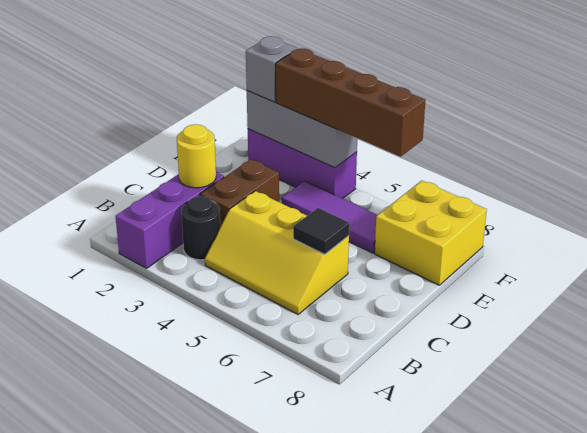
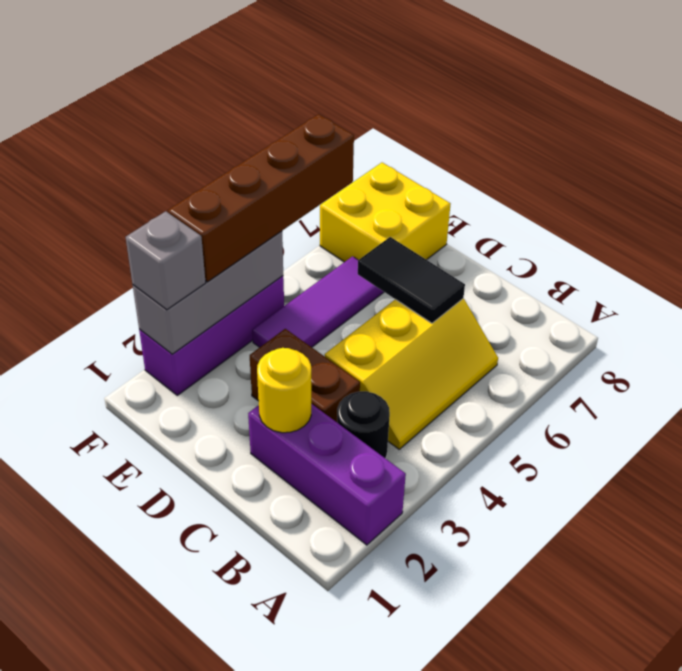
black 1x1 tile [293,208,349,254] -> black 1x2 tile [358,237,465,323]

